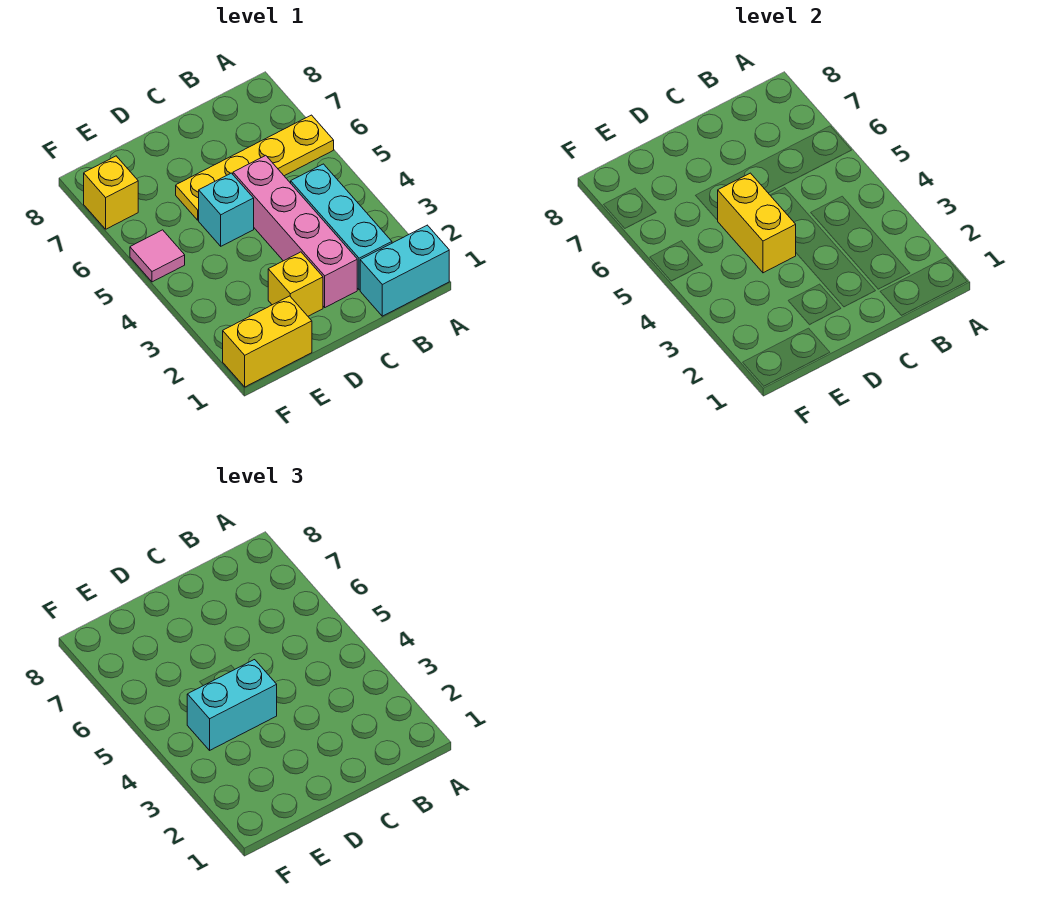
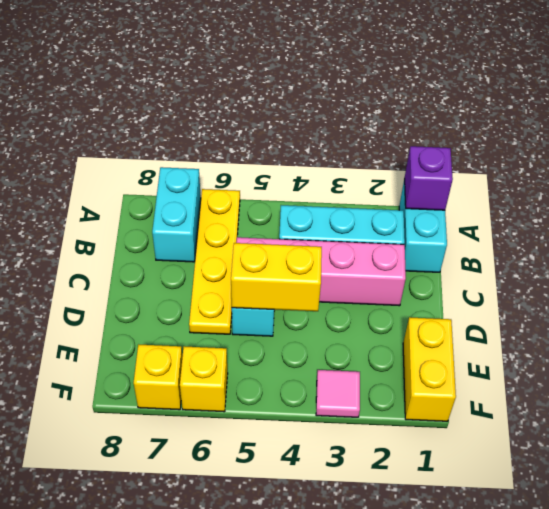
none -> purple 1x1 brick [405,146,453,210]
yellow 1x1 brick [268,252,323,316] -> yellow 1x1 brick moved to [180,346,228,412]
cyan 1x2 brick [187,660,277,750] -> cyan 1x2 brick moved to [152,167,201,262]
pink 1x1 tile [130,230,185,282] -> pink 1x1 tile moved to [316,370,360,417]

